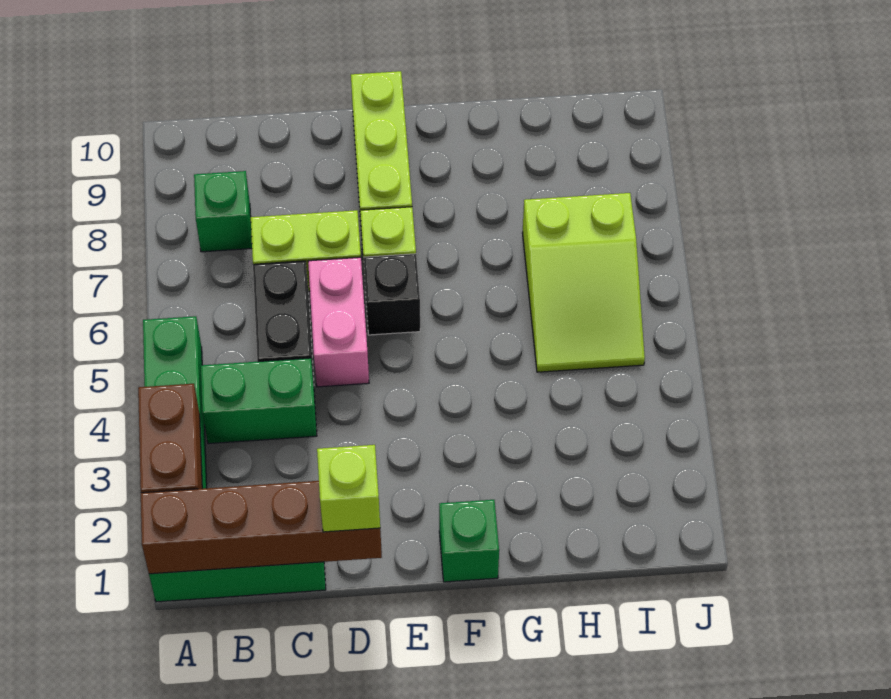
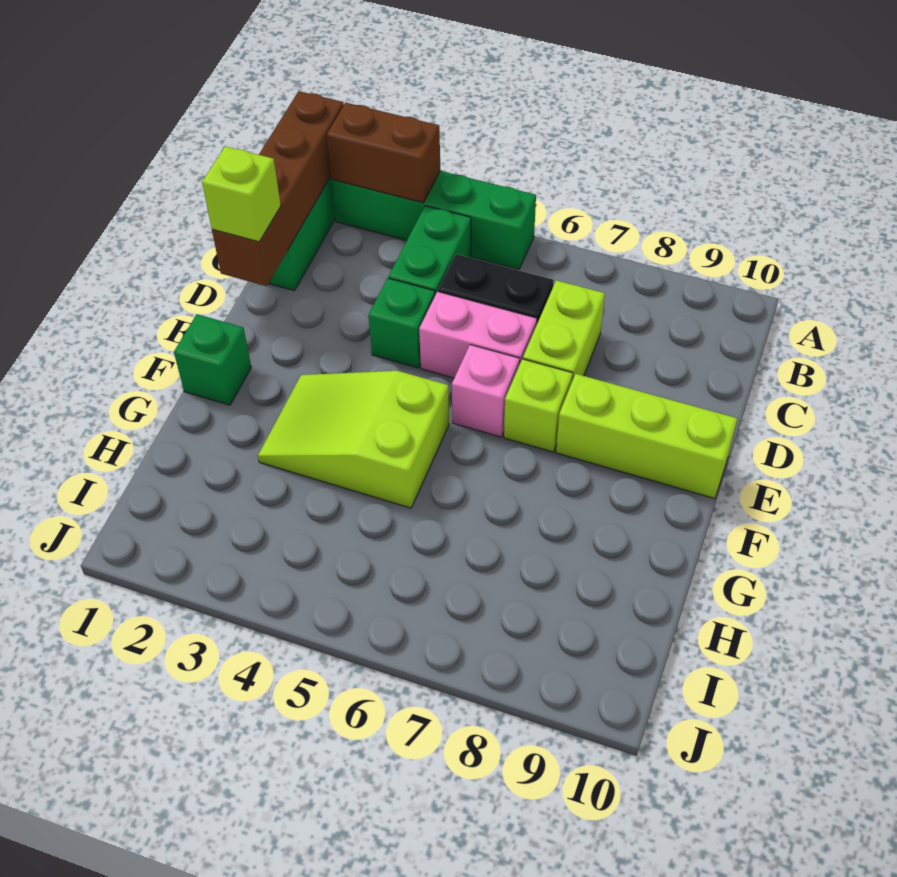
green 1x1 brick [194,171,252,252] -> green 1x1 brick moved to [369,278,435,368]
black 1x1 brick [364,254,420,335] -> pink 1x1 brick [452,345,520,437]
lime 2x3 slope [522,193,645,372] -> lime 2x3 slope moved to [258,371,449,508]

